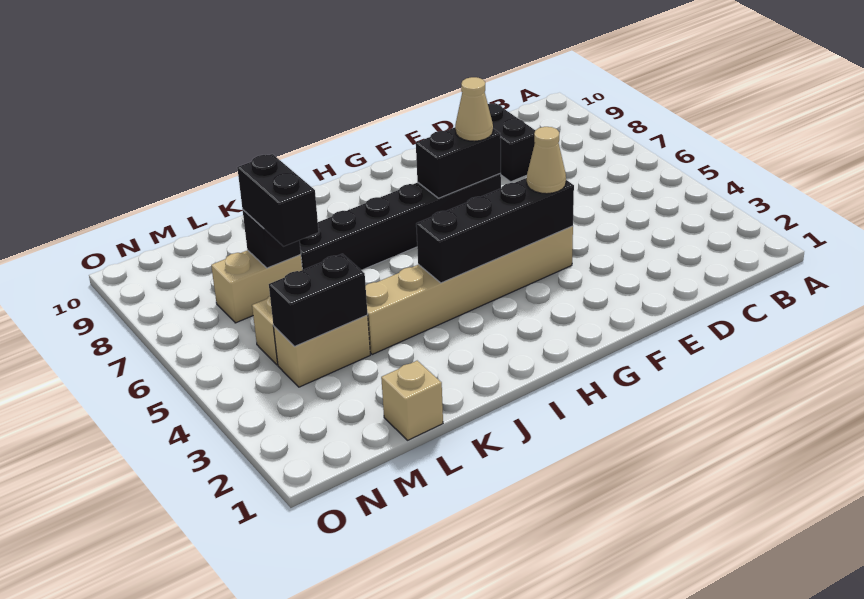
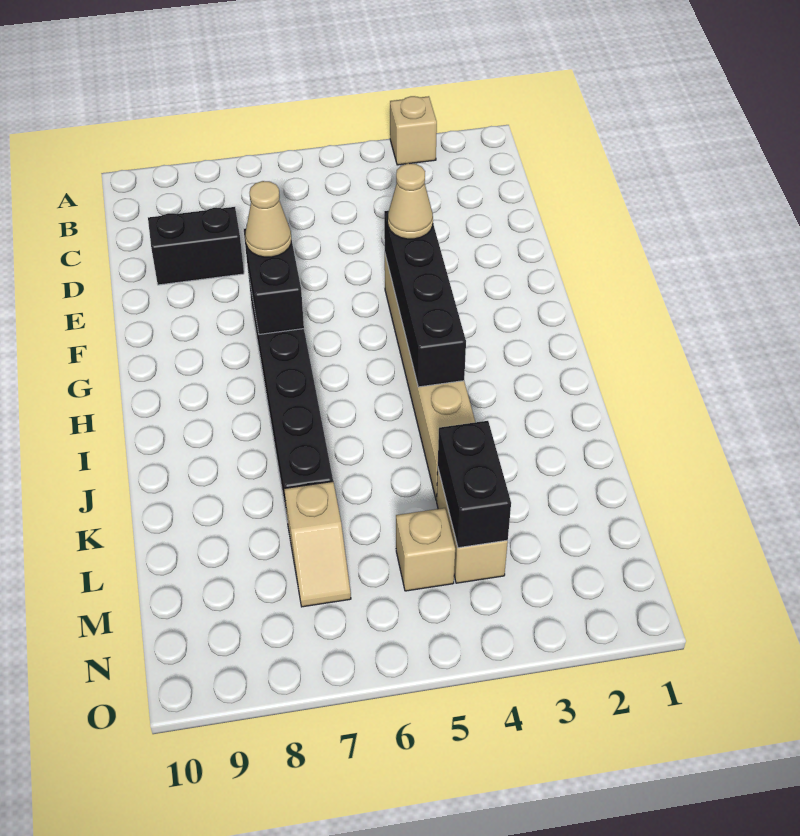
tan 1x1 brick [381,361,443,440] -> tan 1x1 brick moved to [390,96,437,165]
black 1x2 brick [237,154,319,246] -> none
tan 1x2 brick [211,250,302,323] -> tan 1x2 slope [284,482,351,607]
black 1x1 brick [243,210,301,268] -> none

